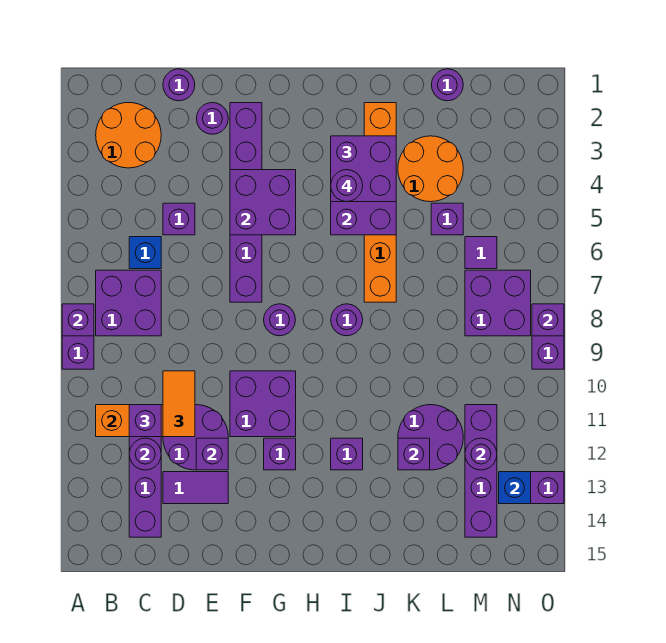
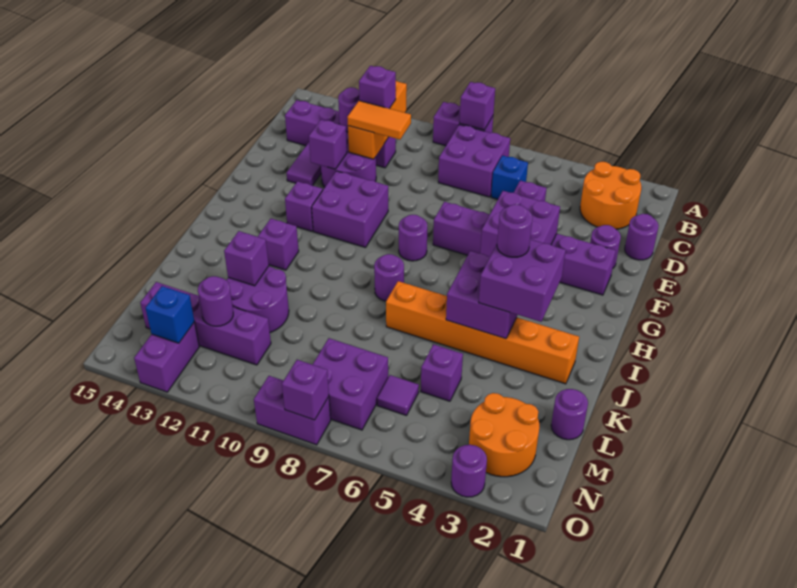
orange 2x2 round brick [398,136,463,202] -> orange 2x2 round brick moved to [469,393,539,477]
none -> purple 1x1 round brick [451,445,487,497]

